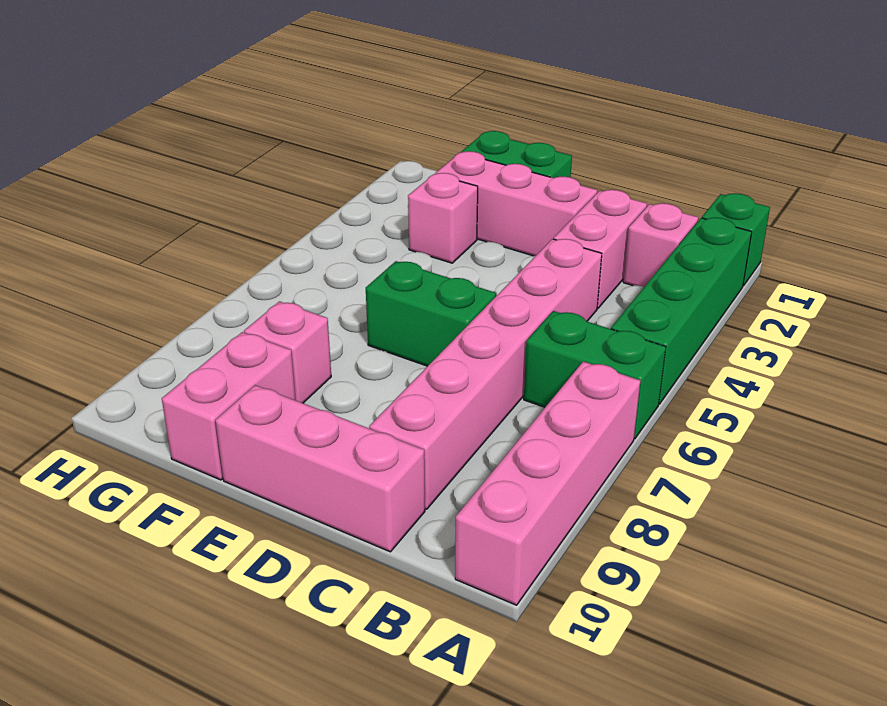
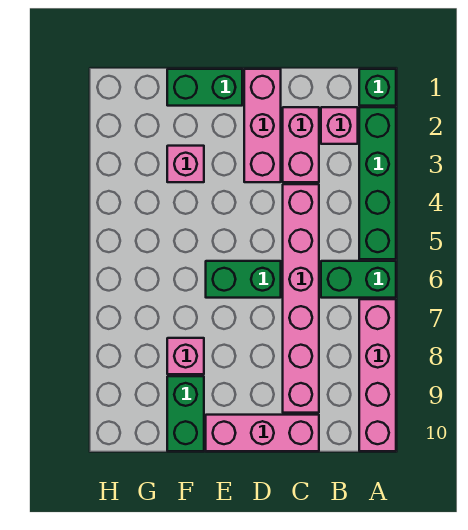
pink 1x3 brick [435,151,597,256] -> pink 1x3 brick turned to [244,69,281,182]
pink 1x2 brick [162,332,296,480] -> green 1x2 brick [167,376,204,451]

